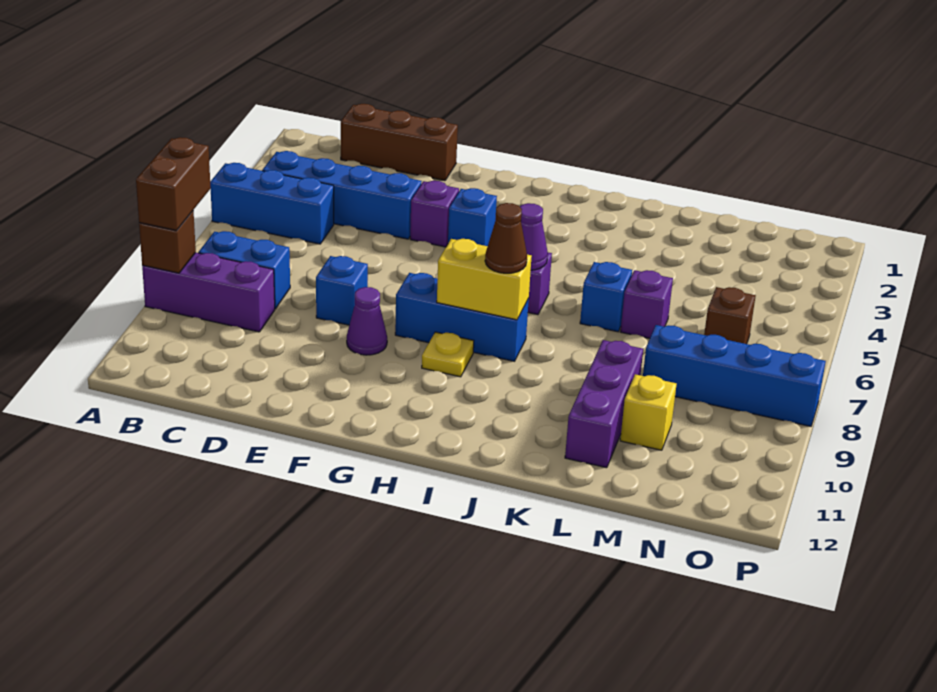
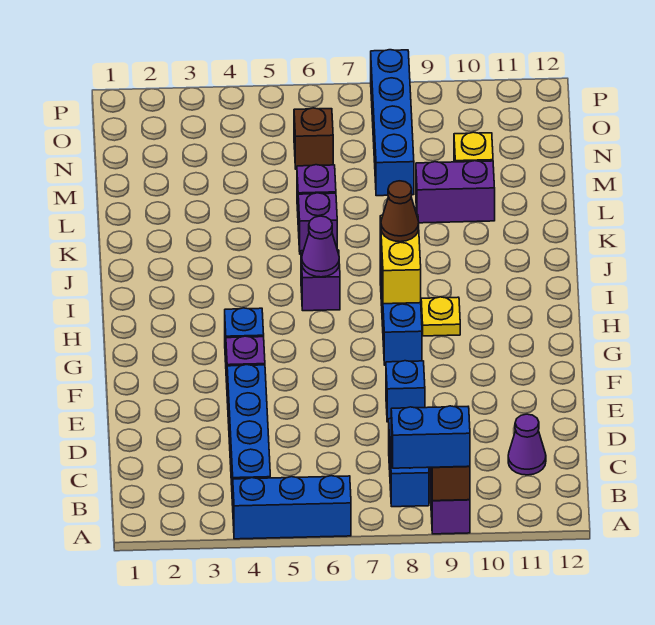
blue 1x3 brick [210,163,334,244] -> blue 1x3 brick turned to [233,476,351,539]
brown 1x2 brick [136,137,211,230] -> blue 1x2 brick [391,406,470,468]
brown 1x3 brick [341,104,458,181] -> none
purple 1x1 cone [347,287,387,355] -> purple 1x1 cone moved to [508,414,546,475]
blue 1x1 brick [580,262,632,332] -> purple 1x1 brick [298,193,337,254]
purple 1x3 brick [565,340,643,468] -> purple 1x2 brick [416,161,495,223]

